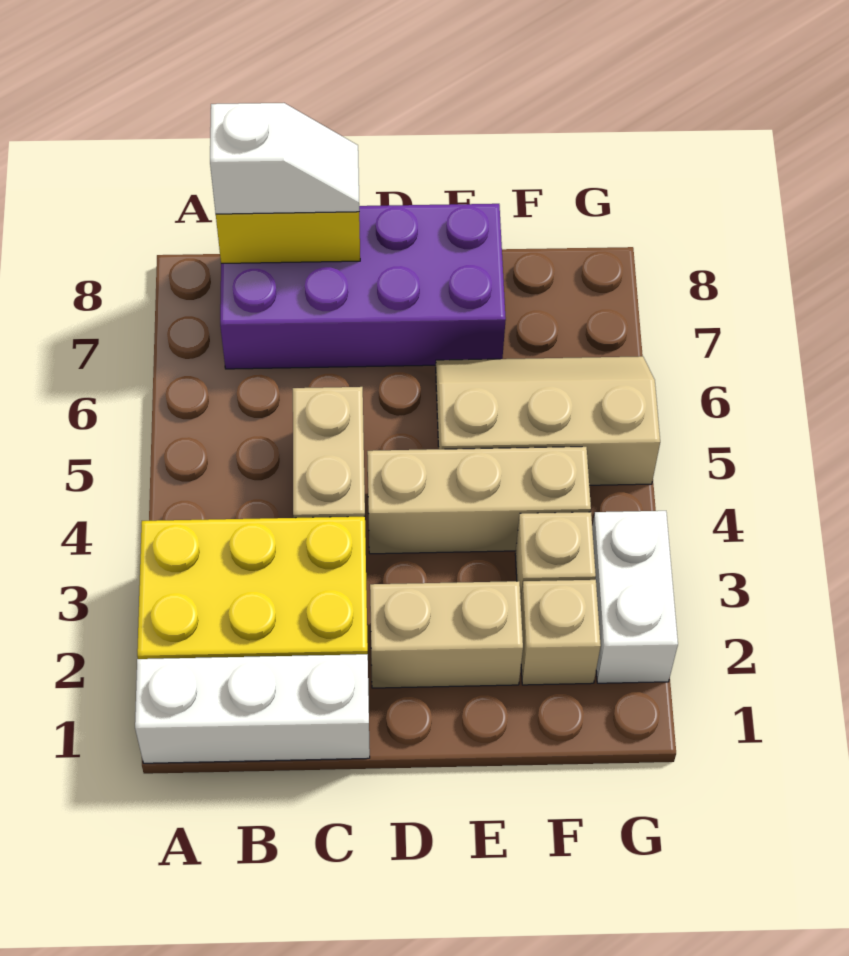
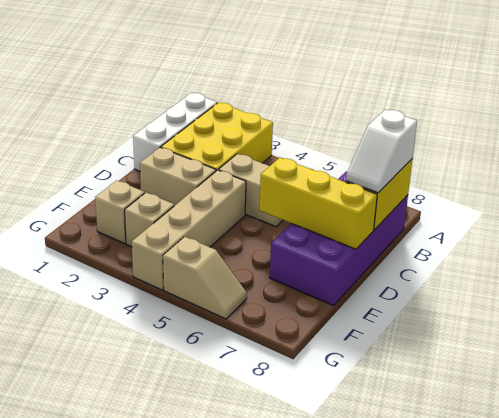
tan 1x2 brick [370,581,523,688] -> tan 1x2 brick turned to [140,148,216,206]
tan 1x3 brick [367,447,591,554] -> tan 1x4 brick [132,170,246,290]
none -> yellow 1x3 brick [259,158,377,249]
tan 2x3 slope [436,356,660,485] -> tan 1x2 slope [163,237,247,319]
white 1x2 brick [592,511,678,683] -> none

